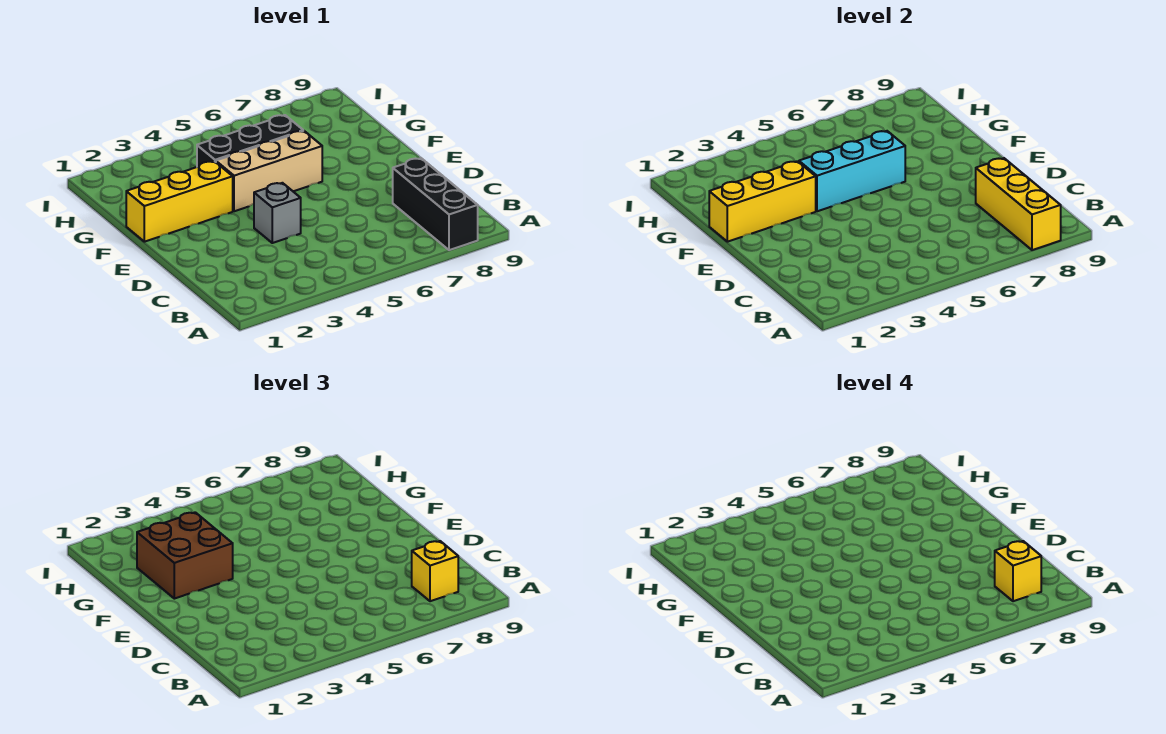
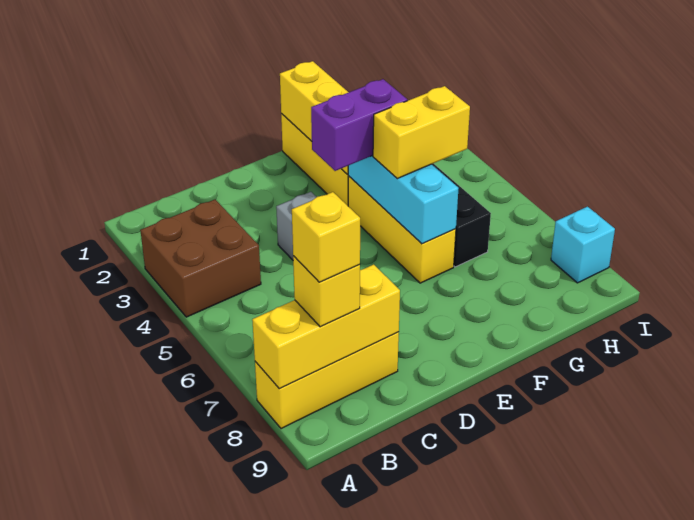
black 1x3 brick [393,158,478,250] -> yellow 1x3 brick [255,332,399,429]
none -> purple 1x2 brick [311,79,407,171]
brown 2x2 brick [137,512,233,599] -> brown 2x2 brick moved to [140,200,261,317]
tan 1x3 brick [216,131,322,211] -> yellow 1x3 brick [348,176,456,283]
none -> yellow 1x2 brick [373,86,470,179]
none -> cyan 1x1 brick [551,207,615,283]

